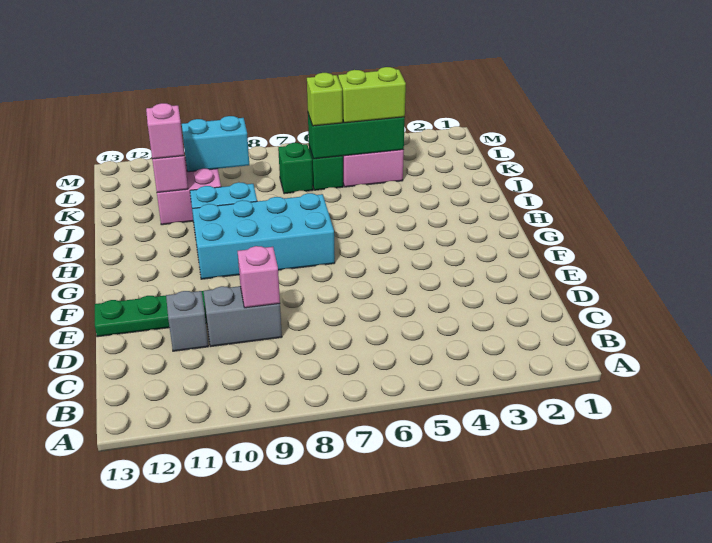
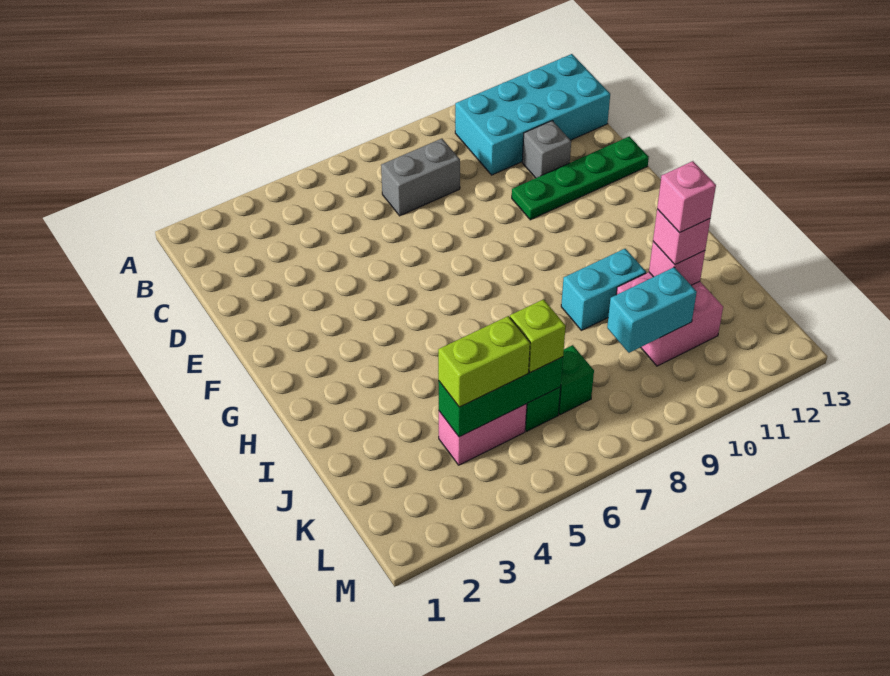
grey 1x2 brick [204,286,282,347] -> grey 1x2 brick moved to [381,139,460,216]
pink 1x1 brick [238,246,280,308] -> pink 1x1 brick moved to [657,161,716,233]
cyan 2x4 brick [192,193,335,279] -> cyan 2x4 brick moved to [455,54,610,175]

